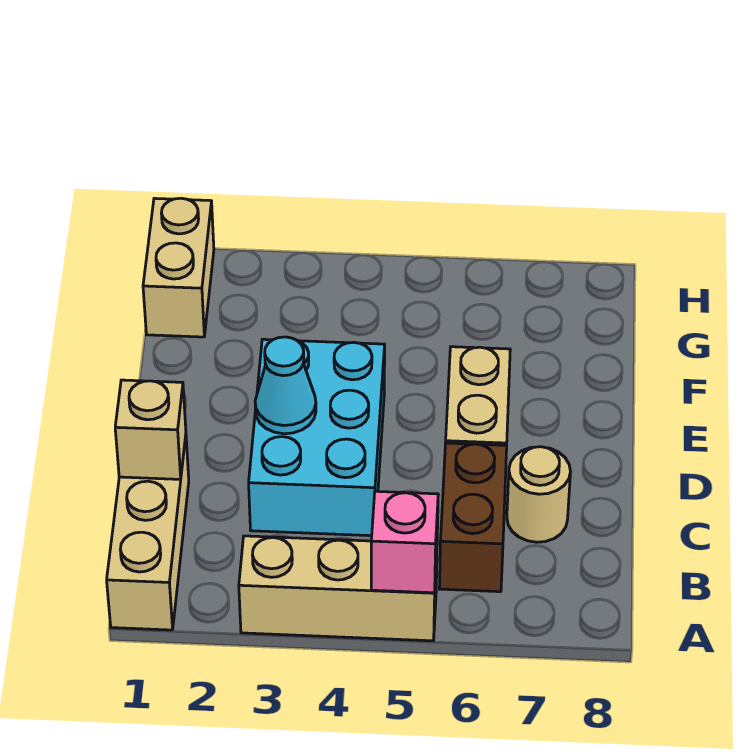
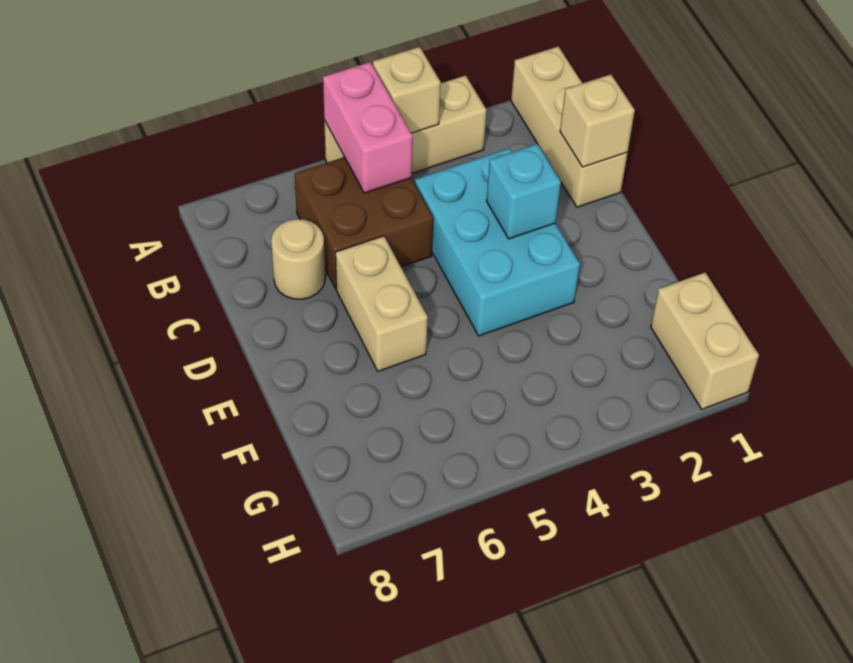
none -> tan 1x1 brick [373,47,441,133]
pink 1x1 brick [371,491,438,593] -> pink 1x2 brick [323,62,413,193]
brown 1x2 brick [439,443,507,592] -> brown 2x2 brick [295,157,433,289]
cyan 1x1 cone [255,337,316,434] -> cyan 1x1 brick [487,144,561,239]

